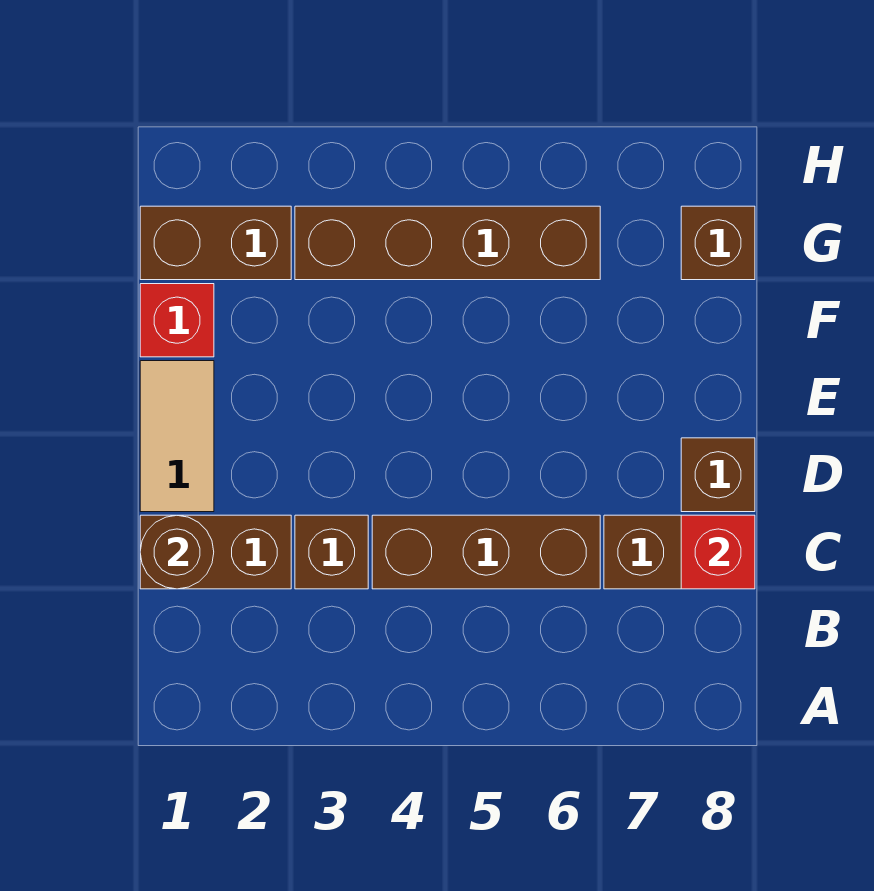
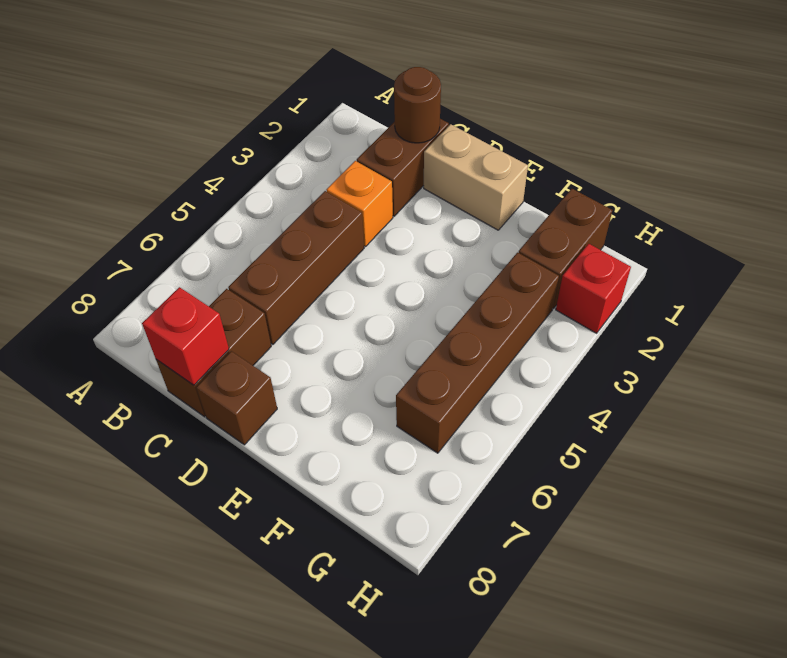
brown 1x1 brick [295,515,368,589] -> orange 1x1 brick [327,161,393,247]
tan 1x2 tile [140,361,214,512] -> tan 1x2 brick [424,124,528,230]
red 1x1 brick [140,284,214,357] -> red 1x1 brick moved to [556,244,631,333]
brown 1x1 brick [681,206,755,280] -> none

